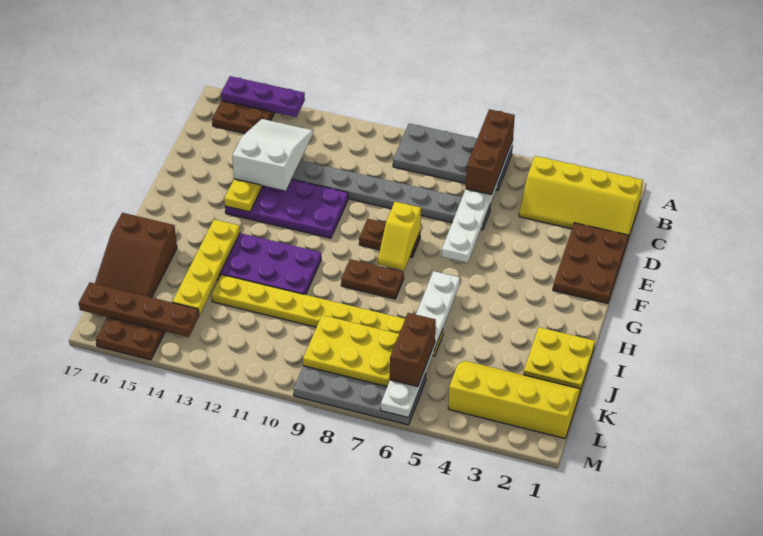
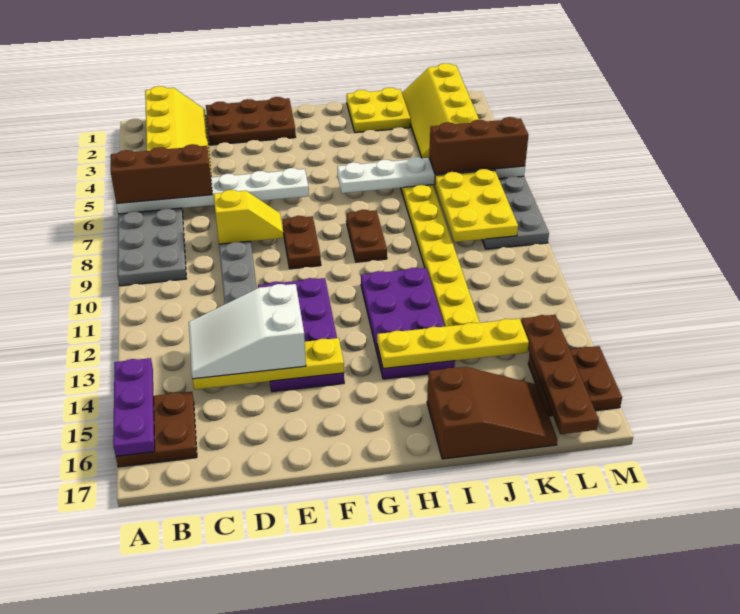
yellow 1x2 slope [378,202,421,270] -> yellow 1x2 slope moved to [214,190,284,244]
brown 1x2 brick [390,313,436,387] -> brown 1x3 brick [429,117,528,174]

